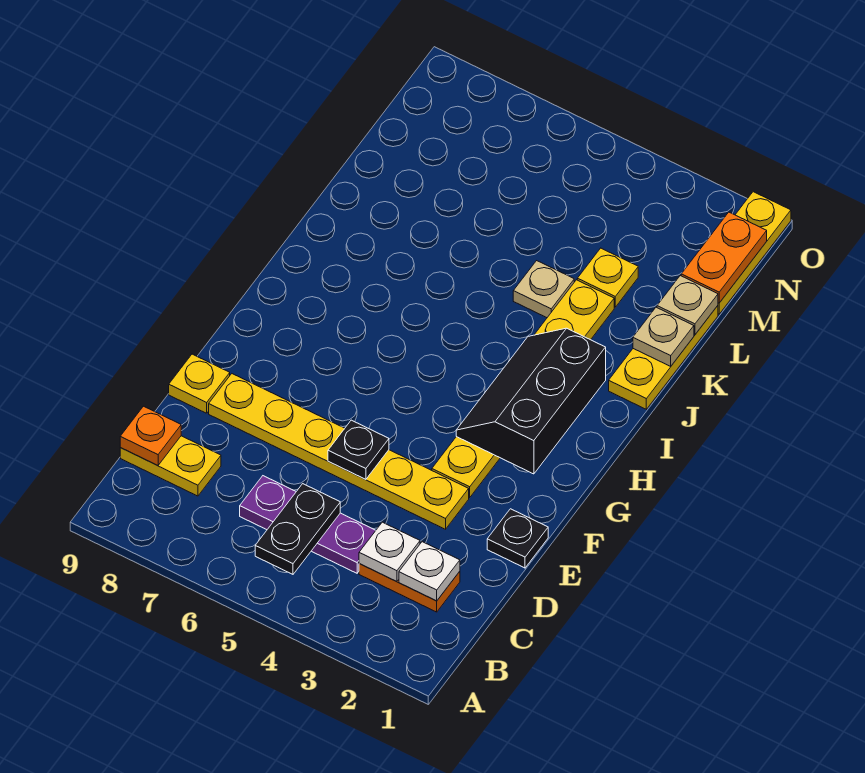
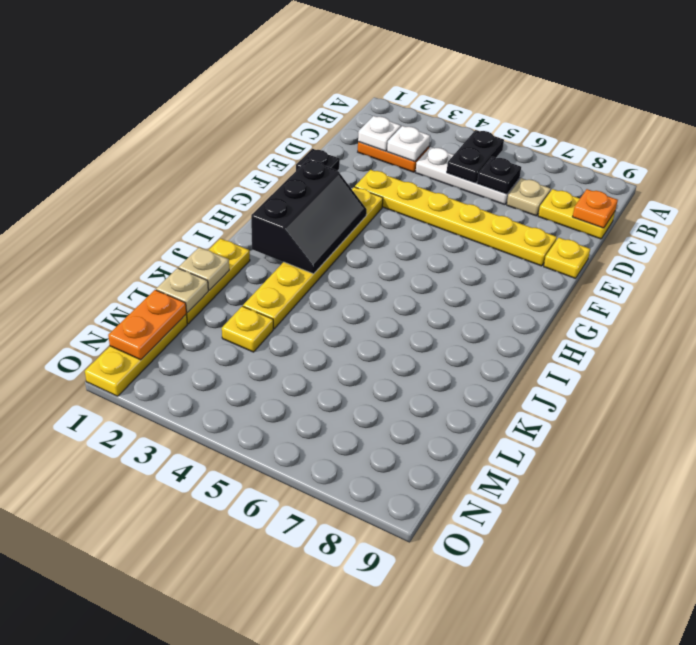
purple 1x3 plate [240,476,376,573] -> white 1x3 plate [416,147,519,205]
black 1x1 plate [328,420,389,480] -> black 1x1 plate moved to [477,157,521,194]
tan 1x1 plate [513,261,574,318] -> tan 1x1 plate moved to [507,178,551,216]

